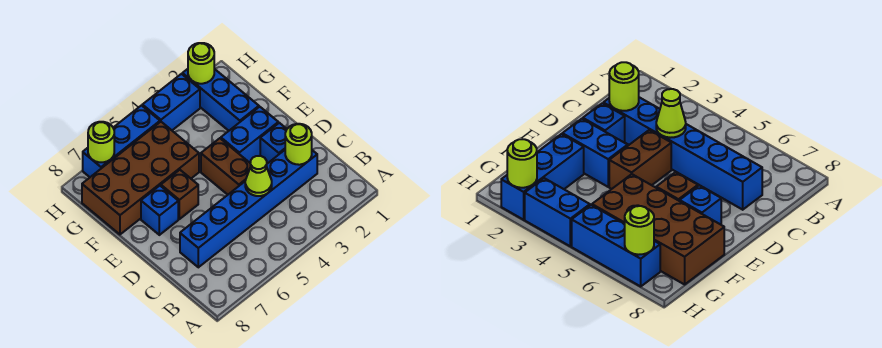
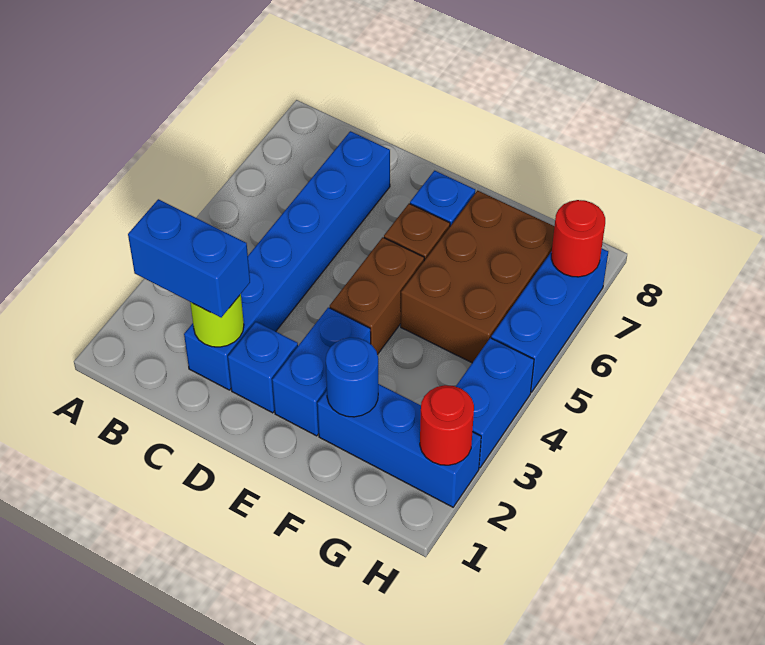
none -> blue 1x2 brick [128,199,250,317]
lime 1x1 cone [245,156,272,196] -> none
brown 1x2 brick [201,138,250,195] -> brown 1x2 brick turned to [330,237,424,355]
none -> blue 1x1 round brick [326,338,378,417]
brown 2x4 brick [82,122,199,234] -> brown 2x3 brick [401,191,555,363]
lime 1x1 round brick [188,43,214,84] -> red 1x1 round brick [420,385,474,465]
lime 1x1 round brick [88,122,114,162] -> red 1x1 round brick [551,200,605,277]

